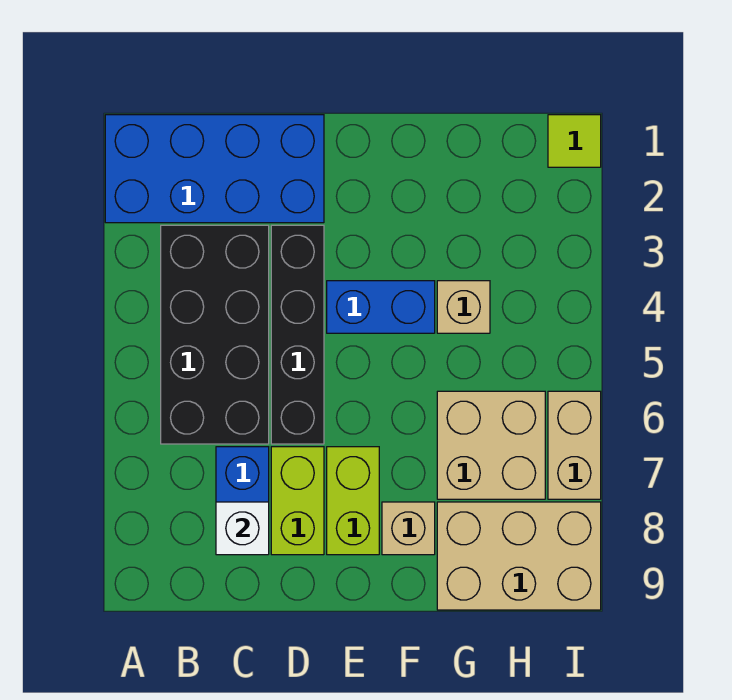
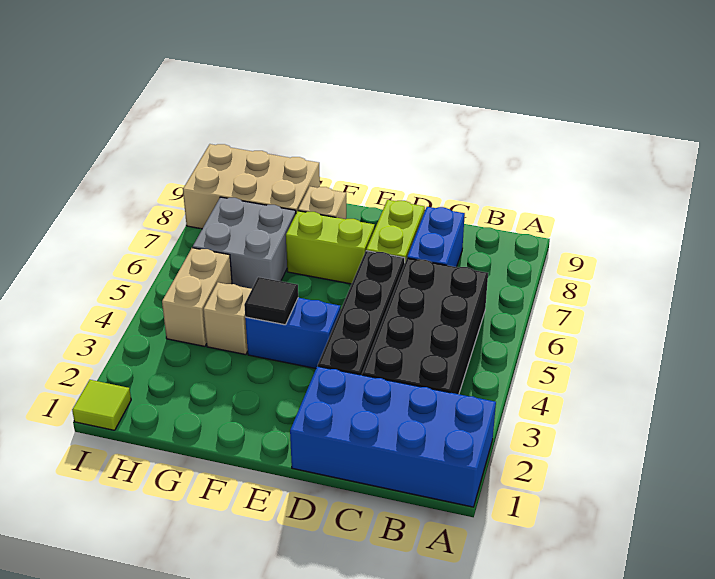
white 1x1 brick [216,502,269,555] -> none
lime 1x2 brick [327,447,379,555] -> lime 1x2 brick turned to [286,211,375,284]
none -> black 1x1 tile [244,277,298,325]
tan 2x2 brick [437,391,545,499] -> grey 2x2 brick [193,197,296,289]
tan 1x2 brick [548,391,601,499] -> tan 1x2 brick moved to [162,248,232,346]

